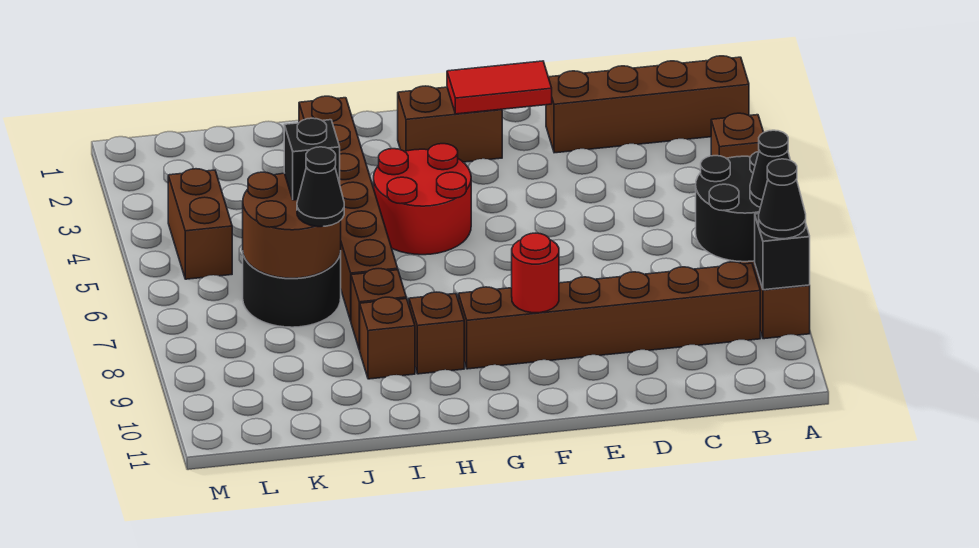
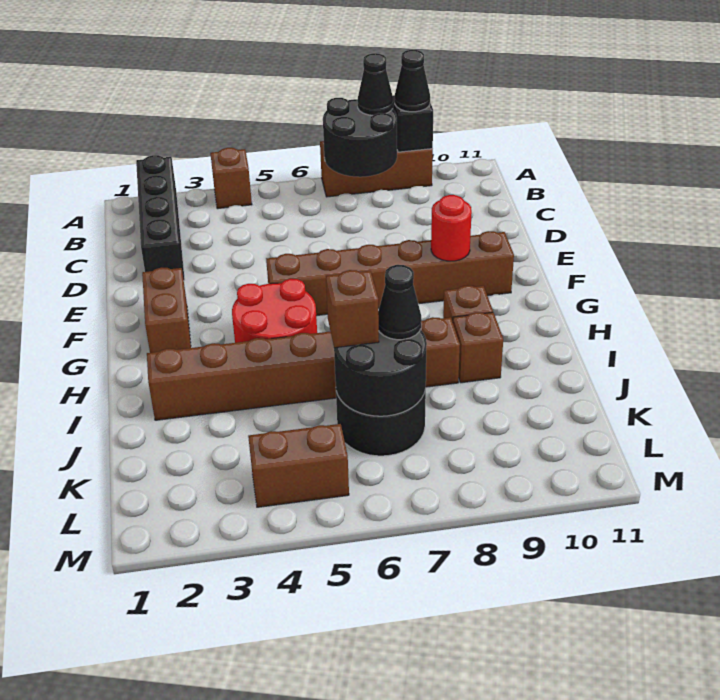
brown 1x4 brick [546,56,749,153] -> black 1x4 brick [136,155,185,280]
brown 1x6 brick [458,262,760,369] -> brown 1x6 brick turned to [266,231,514,316]
red 1x2 tile [447,61,552,114] -> none
brown 2x2 round brick [243,172,341,278] -> black 2x2 round brick [334,329,427,416]
black 1x1 brick [284,118,340,200] -> brown 1x1 brick [326,270,379,348]

